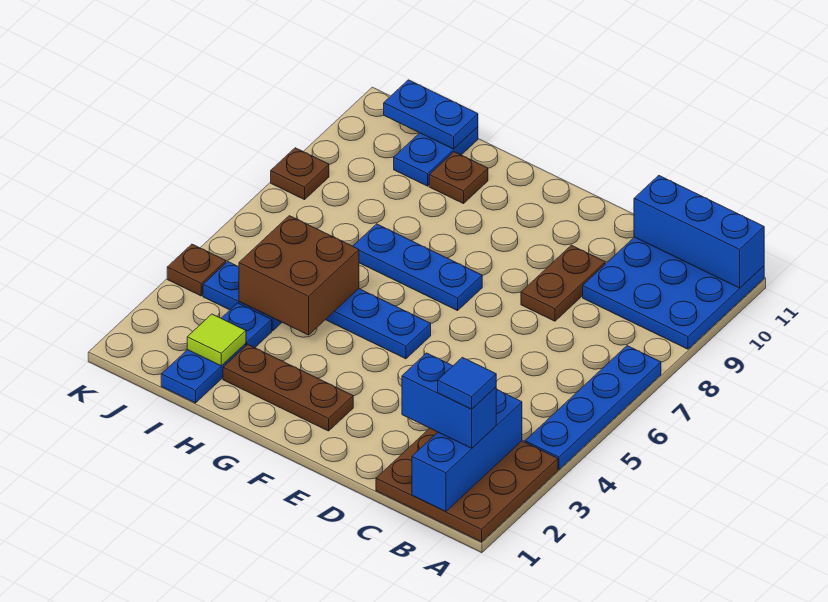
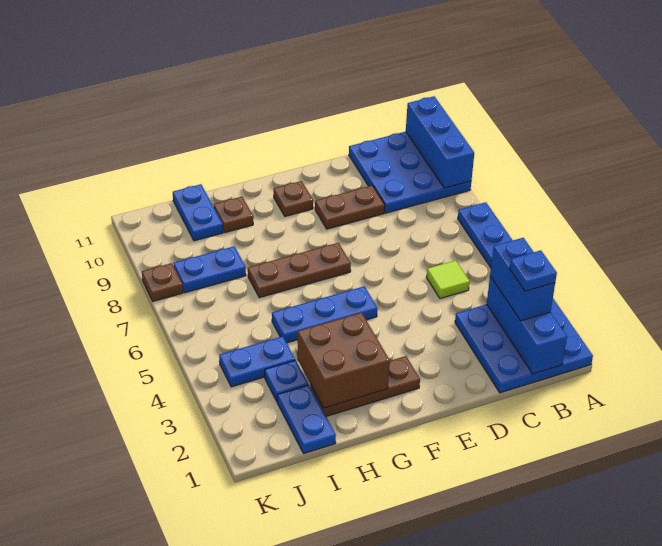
brown 3x3 plate [376,428,558,542] -> blue 3x3 plate [455,299,593,393]
blue 1x3 brick [634,175,764,288] -> blue 1x3 brick turned to [406,96,474,188]
blue 1x2 brick [402,353,496,448] -> blue 1x2 brick turned to [490,238,555,321]
blue 1x1 tile [438,357,496,409] -> blue 1x1 plate [510,250,557,291]
brown 1x2 plate [521,245,605,321] -> brown 1x2 plate turned to [315,185,385,229]
blue 1x3 plate [353,224,482,311] -> brown 1x3 plate [248,243,351,298]
brown 2x2 brick [239,216,359,335] -> brown 2x2 brick moved to [297,313,390,408]
lime 1x1 tile [187,314,246,366] -> lime 1x1 tile moved to [426,260,470,298]
blue 1x2 plate [384,80,478,149] -> blue 1x2 plate moved to [174,246,246,293]
brown 1x1 plate [167,244,226,296] -> brown 1x1 plate moved to [274,181,313,216]

